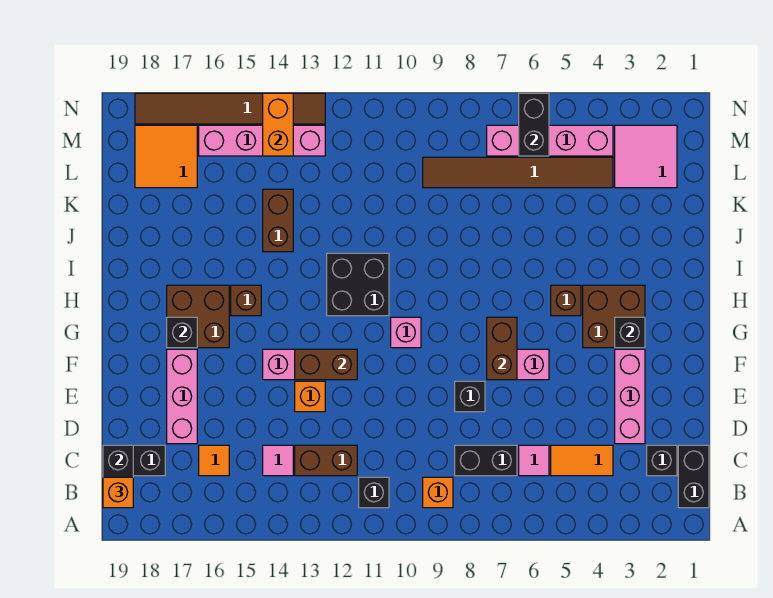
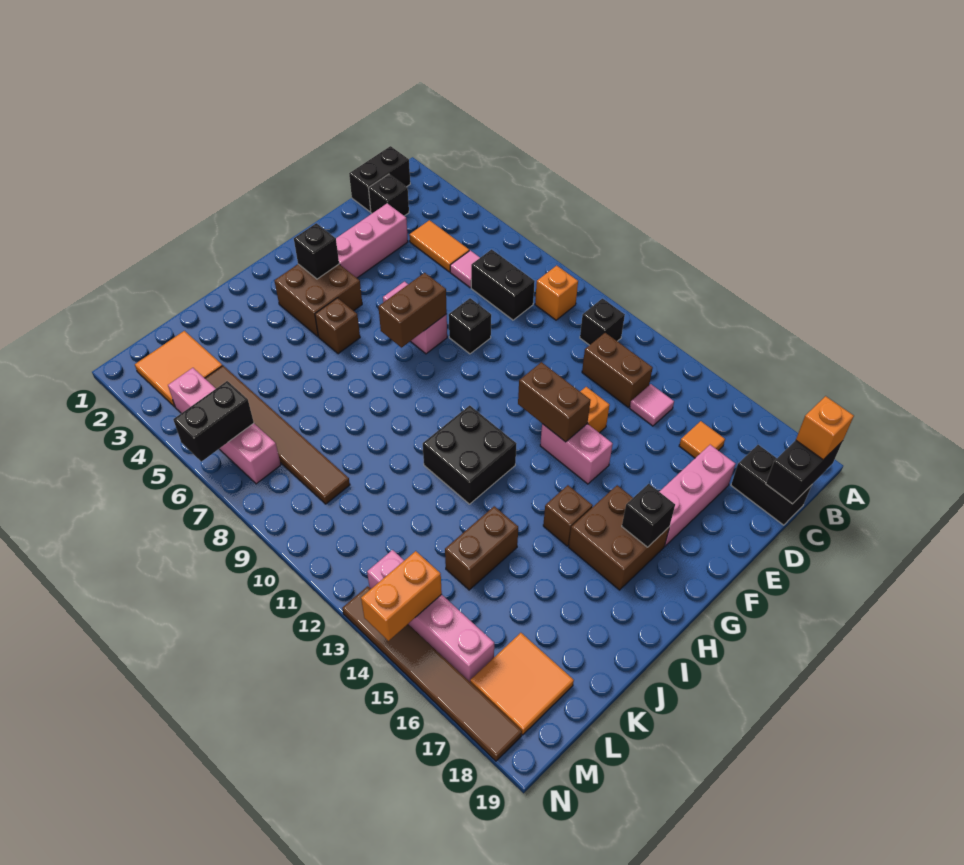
pink 1x1 brick [391,317,421,348] -> none
pink 2x2 tile [615,125,677,188] -> orange 2x2 tile [135,331,222,407]

